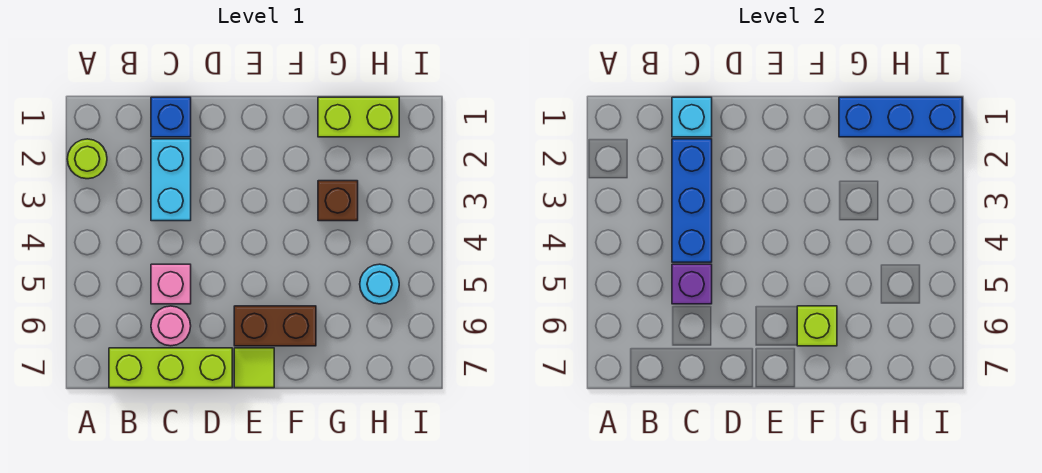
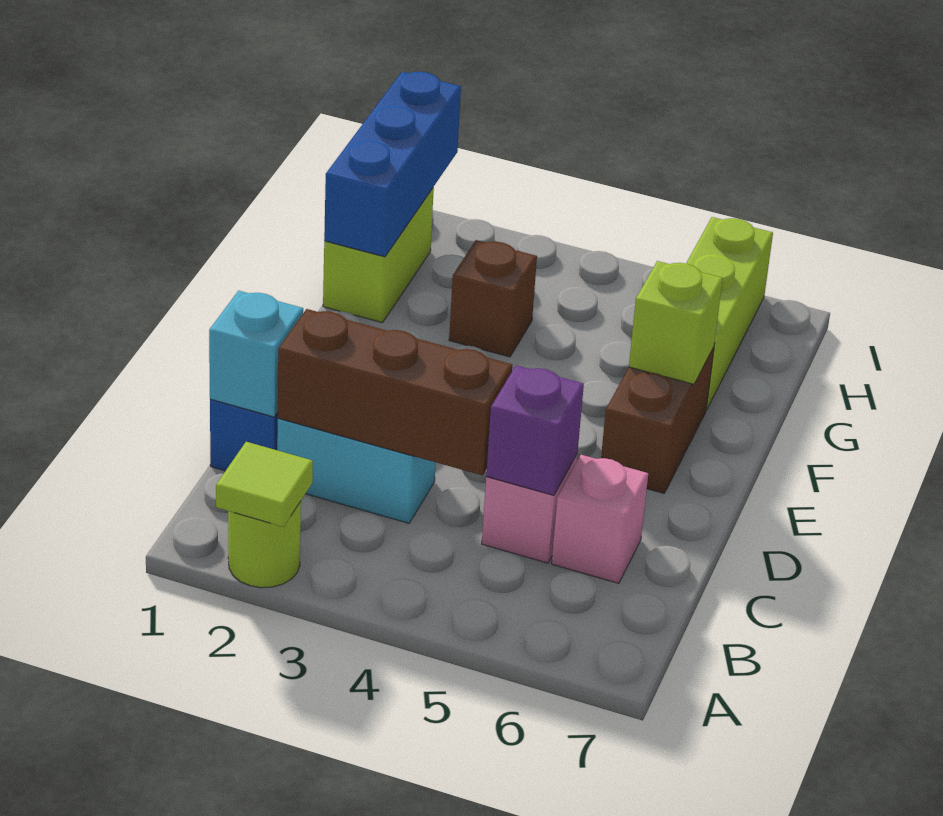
lime 1x3 brick [109,348,232,388] -> lime 1x3 brick moved to [686,217,773,410]
blue 1x3 brick [672,139,712,262] -> brown 1x3 brick [277,309,512,475]
pink 1x1 round brick [151,306,191,346] -> pink 1x1 brick [552,455,648,583]
lime 1x1 tile [234,348,274,388] -> lime 1x1 tile moved to [216,442,313,527]
cyan 1x1 round brick [360,264,399,304] -> none

